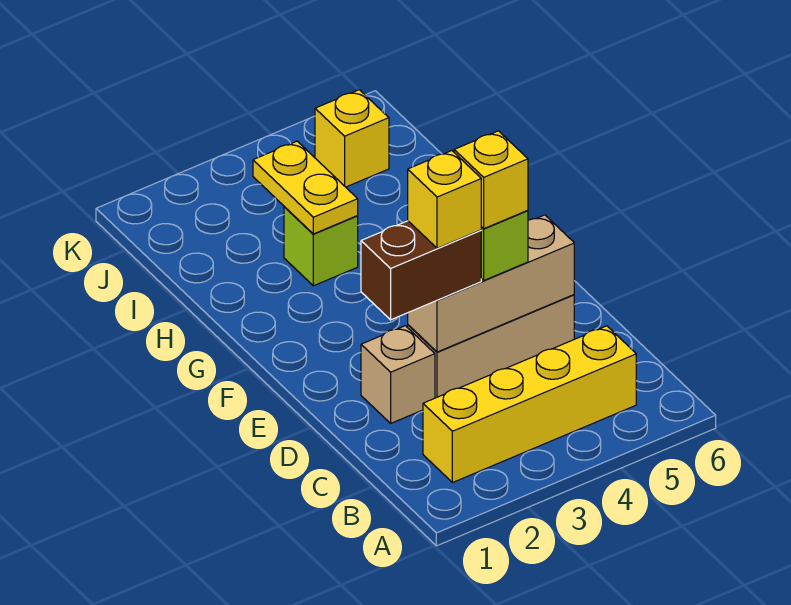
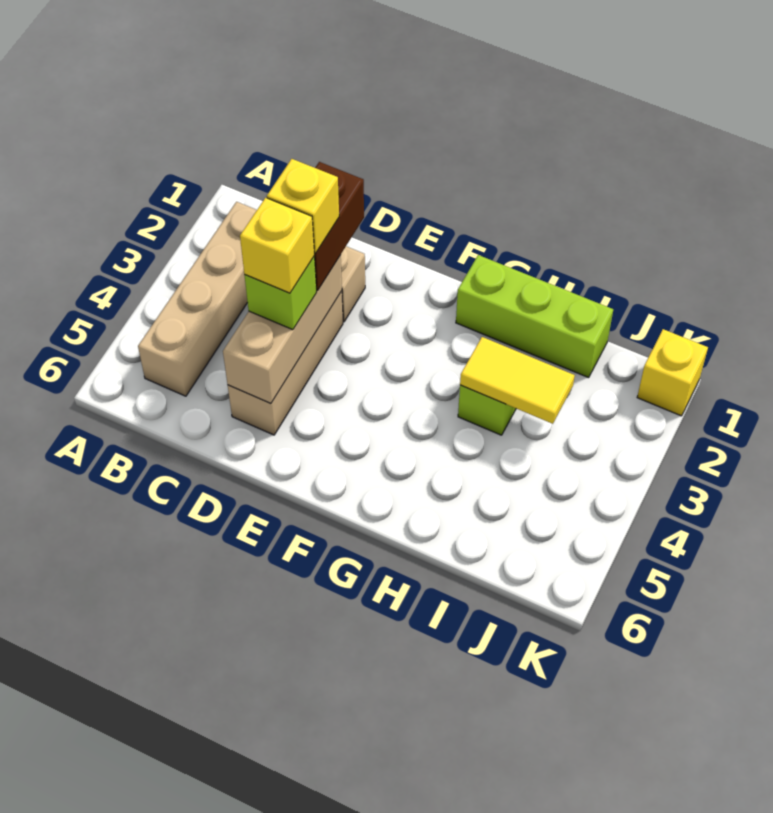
yellow 1x4 brick [423,326,636,483] -> tan 1x4 brick [138,202,257,396]
none -> lime 1x3 brick [456,255,613,378]
yellow 1x2 plate [253,141,358,234] -> yellow 1x2 tile [460,337,575,424]
yellow 1x1 brick [315,90,389,187] -> yellow 1x1 brick moved to [637,329,708,416]

